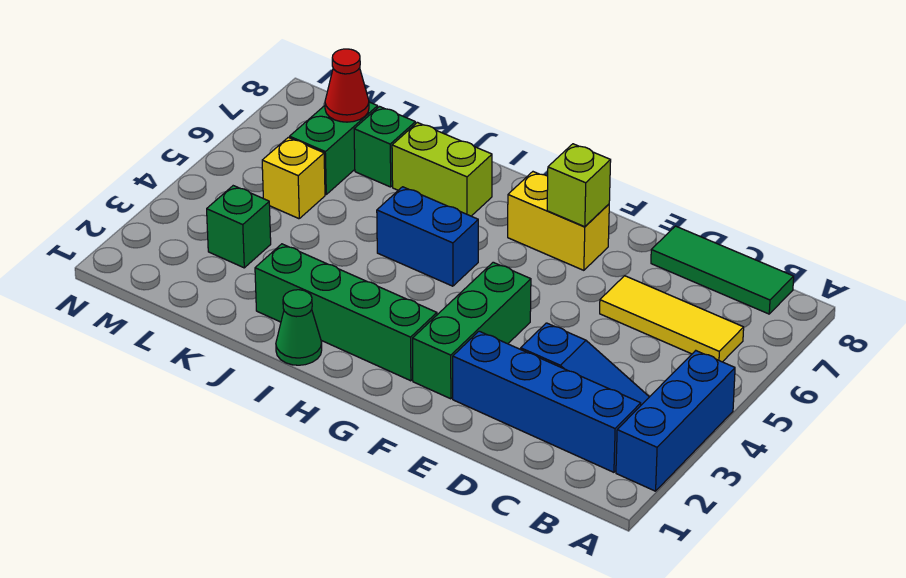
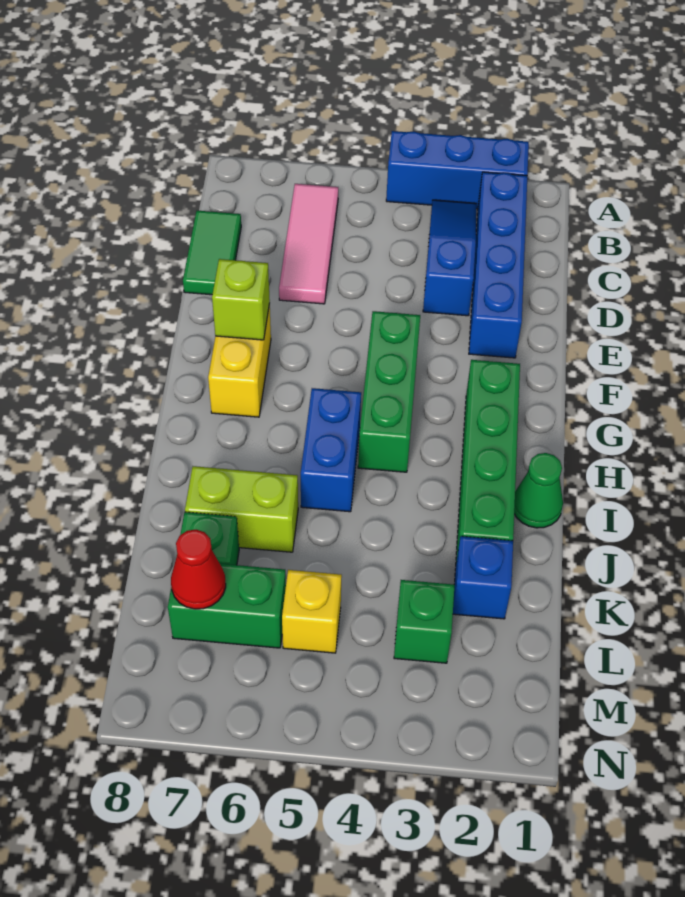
yellow 1x3 tile [600,276,744,362] -> pink 1x3 tile [279,184,338,304]
green 1x3 tile [651,226,794,314] -> green 1x2 tile [183,211,241,295]
green 1x3 brick [413,262,531,399] -> green 1x3 brick turned to [358,311,420,472]
lime 1x2 brick [392,123,492,216] -> lime 1x2 brick turned to [185,466,298,552]
none -> blue 1x1 brick [453,536,513,619]

